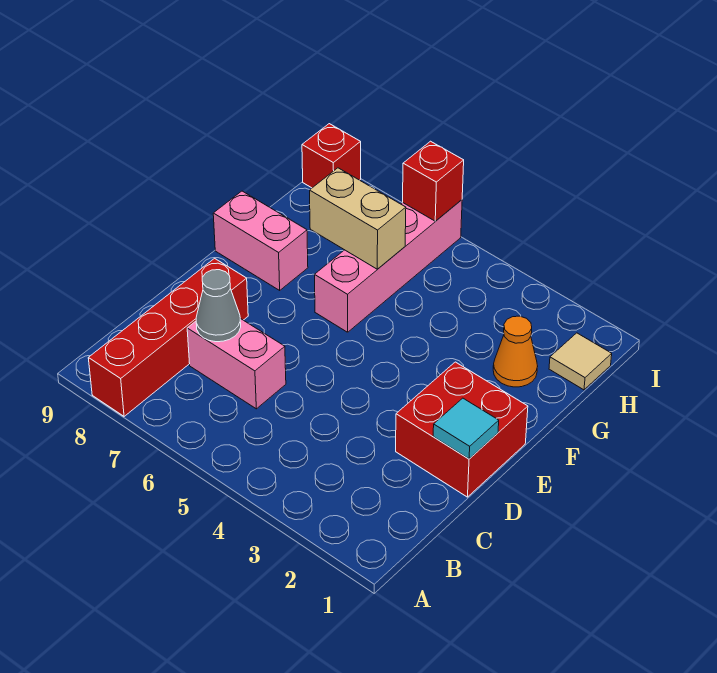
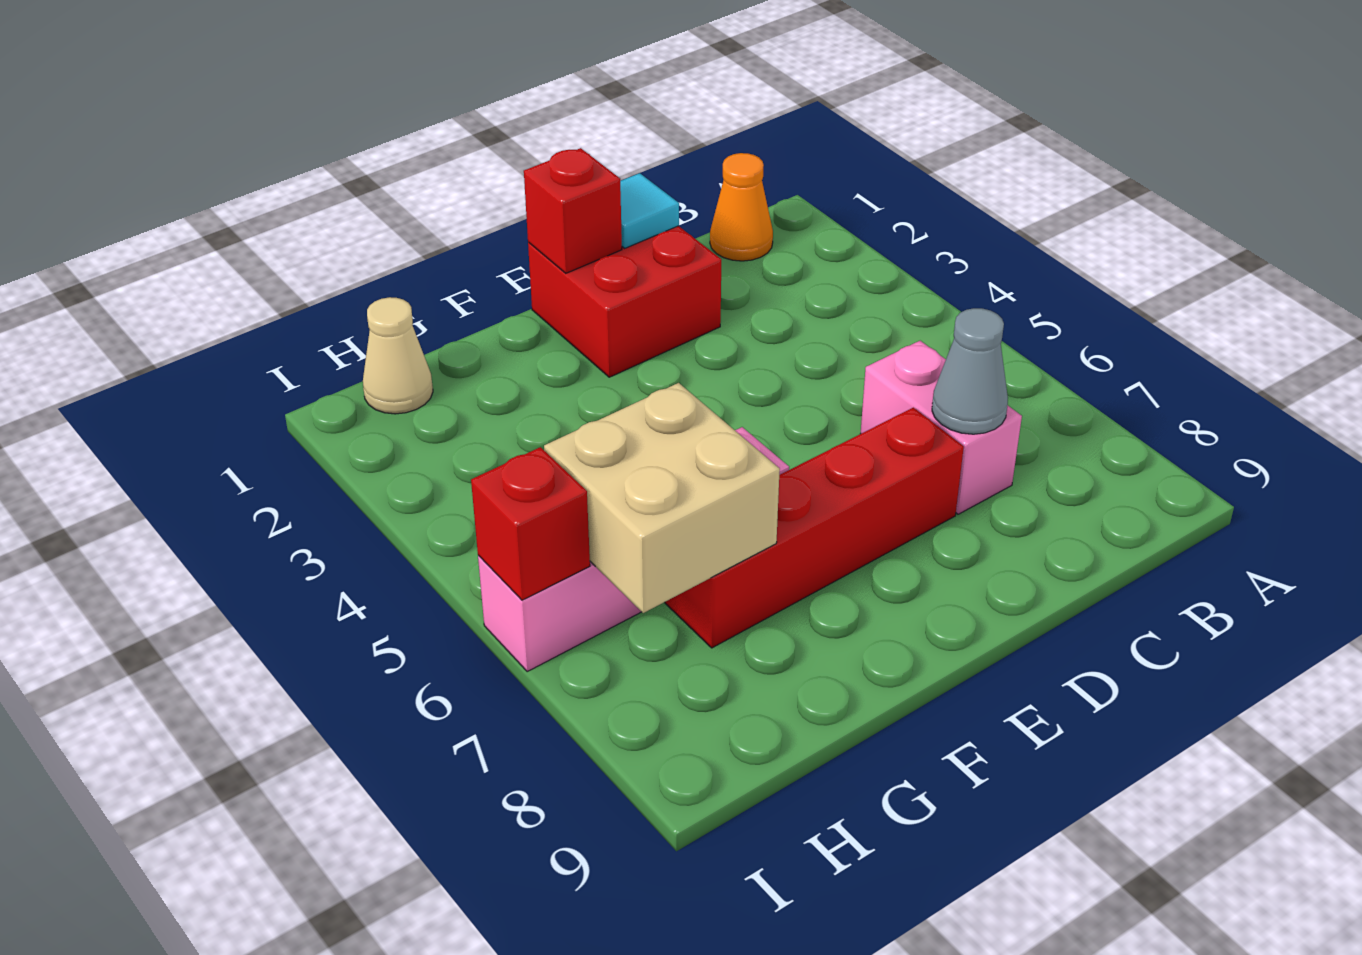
red 1x4 brick [88,258,248,416] -> red 1x4 brick moved to [665,408,964,648]
pink 1x2 brick [213,191,308,290] -> none
orange 1x1 cone [493,316,538,387] -> orange 1x1 cone moved to [710,153,773,261]
tan 1x2 brick [310,168,406,269] -> tan 2x2 brick [544,383,780,613]
tan 1x1 tile [549,333,612,390] -> tan 1x1 cone [363,297,433,414]
red 1x1 brick [302,124,361,188] -> red 1x1 brick moved to [524,148,622,273]

